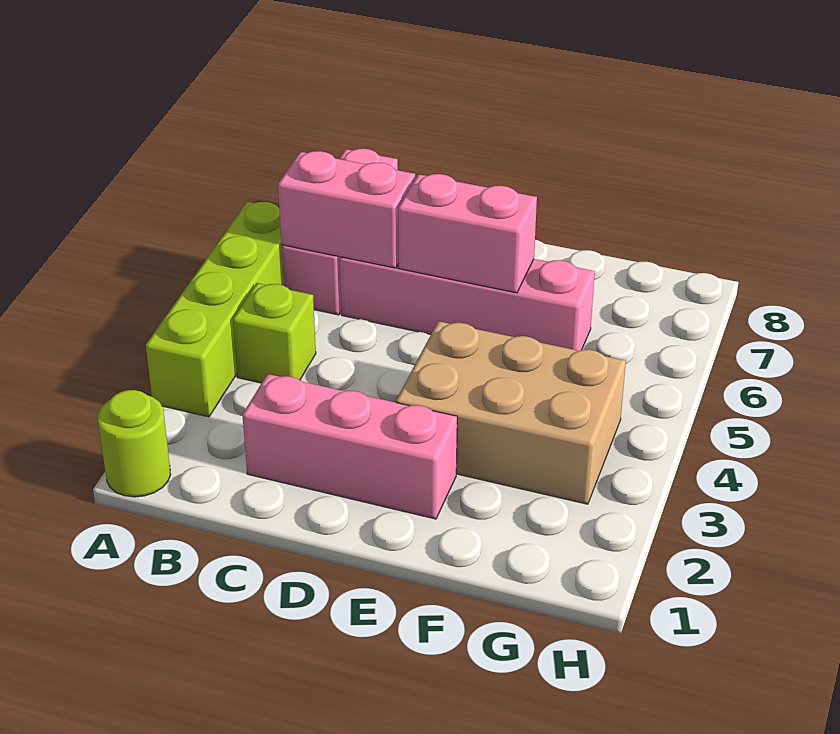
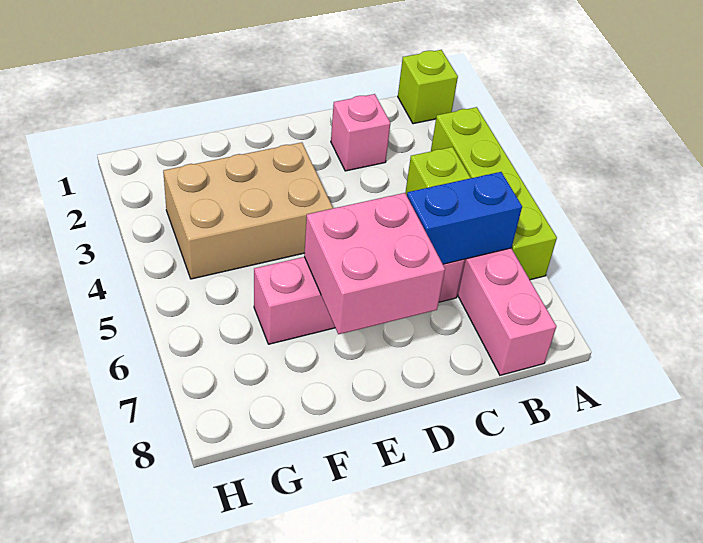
lime 1x1 round brick [98,390,171,497] -> lime 1x1 brick [398,50,458,124]
pink 1x2 brick [278,151,415,268] -> blue 1x2 brick [407,172,522,264]
pink 1x3 brick [242,374,457,519] -> pink 1x1 brick [331,94,391,171]
pink 1x2 brick [398,174,537,293] -> pink 2x2 brick [304,193,445,334]

